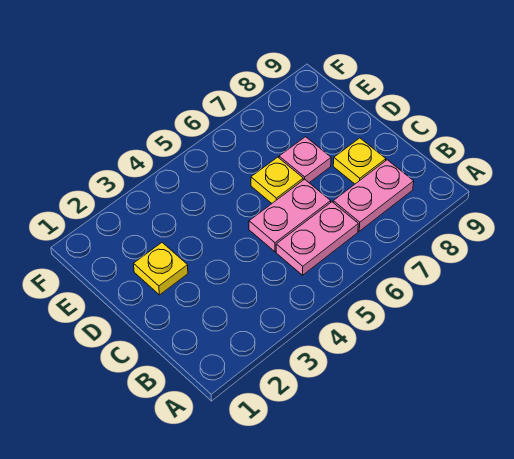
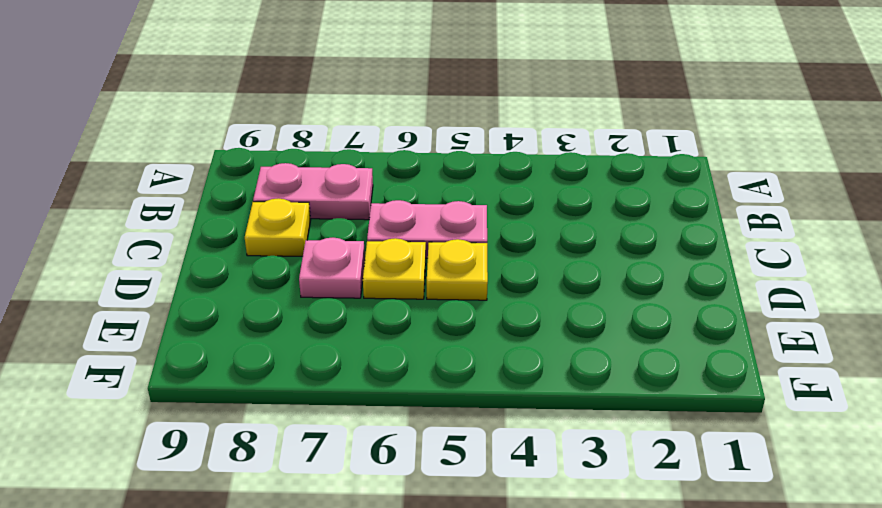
pink 1x2 plate [276,202,358,275] -> none
yellow 1x1 plate [134,243,188,295] -> yellow 1x1 plate moved to [427,239,488,300]

